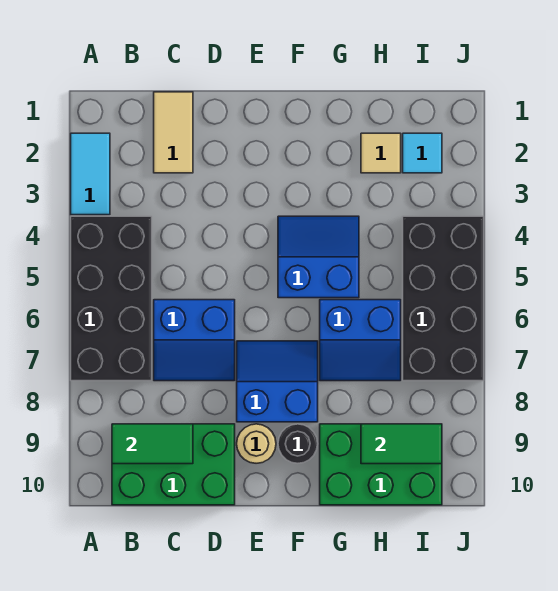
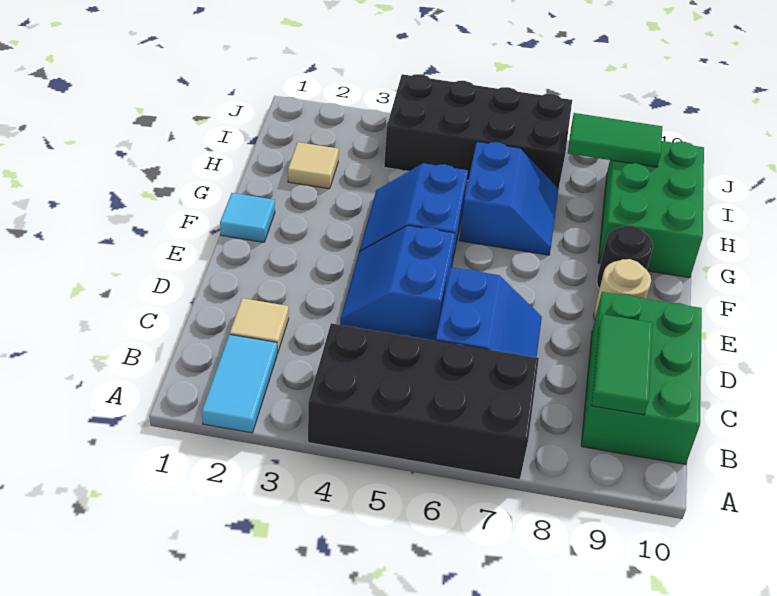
cyan 1x2 tile [71,133,110,215] -> cyan 1x2 tile turned to [202,334,277,433]
tan 1x2 tile [154,92,193,173] -> tan 1x1 tile [230,298,289,354]
blue 2x2 slope [237,341,318,422] -> blue 2x2 slope moved to [340,226,455,341]
green 1x2 tile [361,424,442,464] -> green 1x2 tile turned to [568,113,662,167]
cyan 1x1 tile [403,133,442,173] -> cyan 1x1 tile moved to [220,193,275,242]

